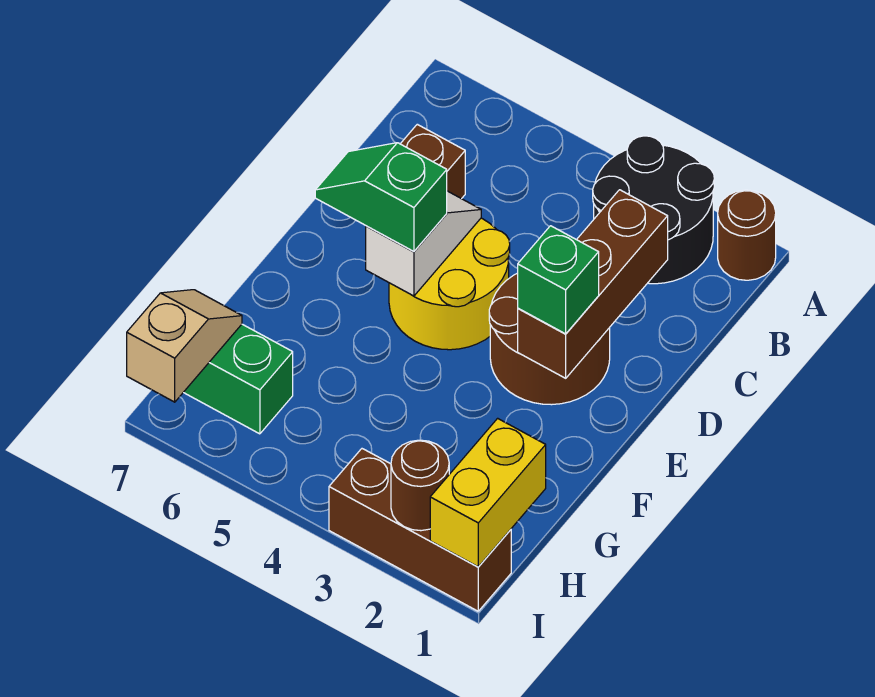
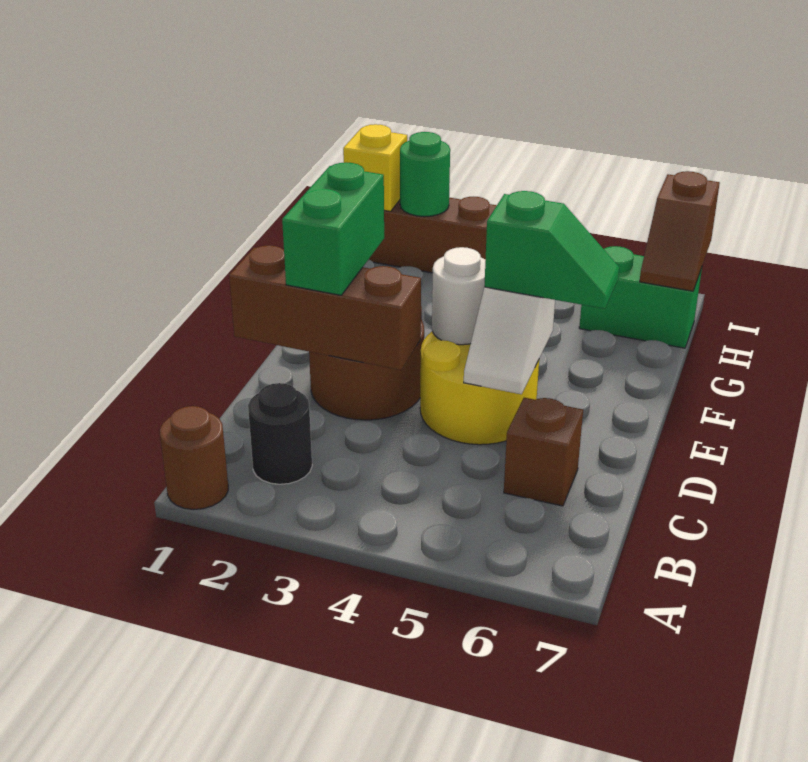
black 2x2 round brick [593,136,714,284] -> black 1x1 round brick [248,383,312,484]
brown 1x3 brick [518,190,668,378] -> brown 1x3 brick turned to [229,245,421,370]
green 1x1 brick [518,226,599,334] -> green 1x2 brick [282,162,384,295]
none -> white 1x1 round brick [432,247,485,345]
yellow 1x2 brick [430,418,546,567] -> yellow 1x1 brick [343,124,407,211]
tan 1x2 slope [127,290,242,402] -> brown 1x2 slope [640,171,720,291]
brown 1x1 round brick [391,440,449,531] -> green 1x1 round brick [400,132,450,217]

